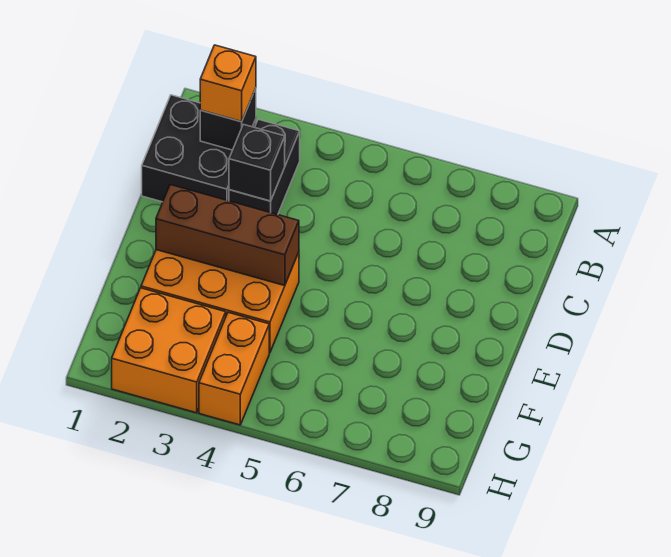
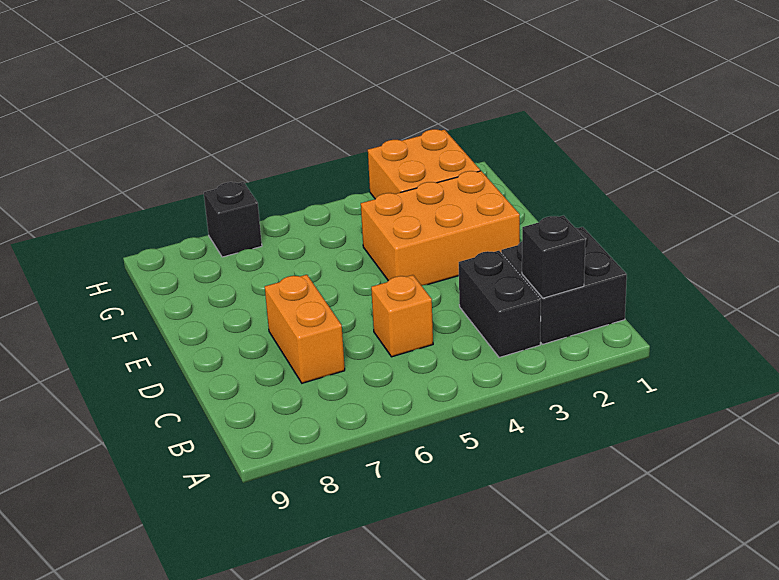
orange 1x1 brick [200,45,256,122] -> orange 1x1 brick moved to [371,275,433,357]
black 1x1 brick [229,124,285,201] -> black 1x1 brick moved to [204,182,262,257]
brown 1x3 brick [156,185,299,286] -> none
orange 1x2 brick [199,312,269,425] -> orange 1x2 brick moved to [265,275,345,383]

